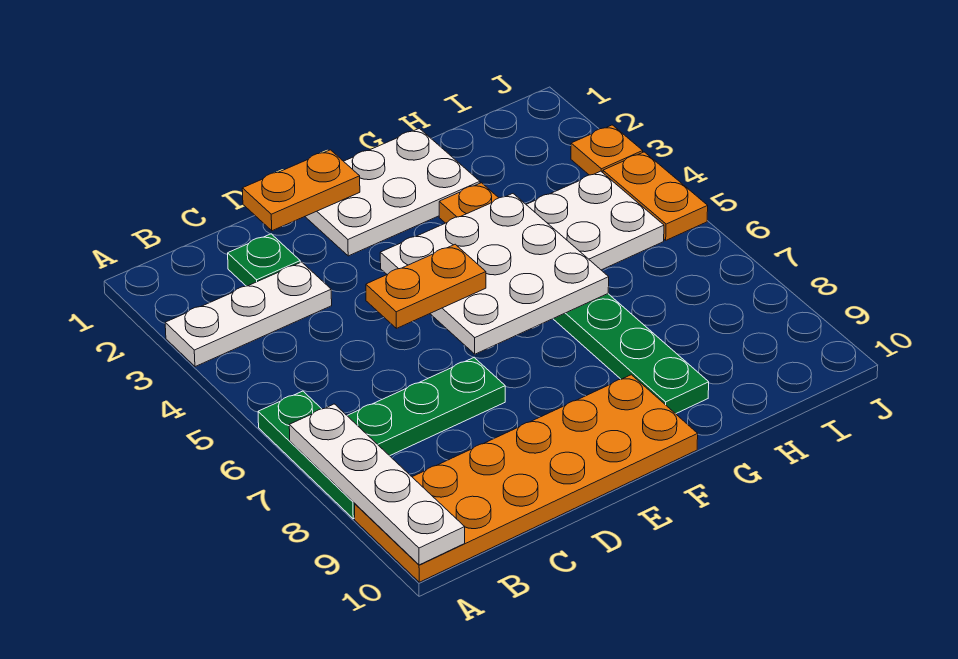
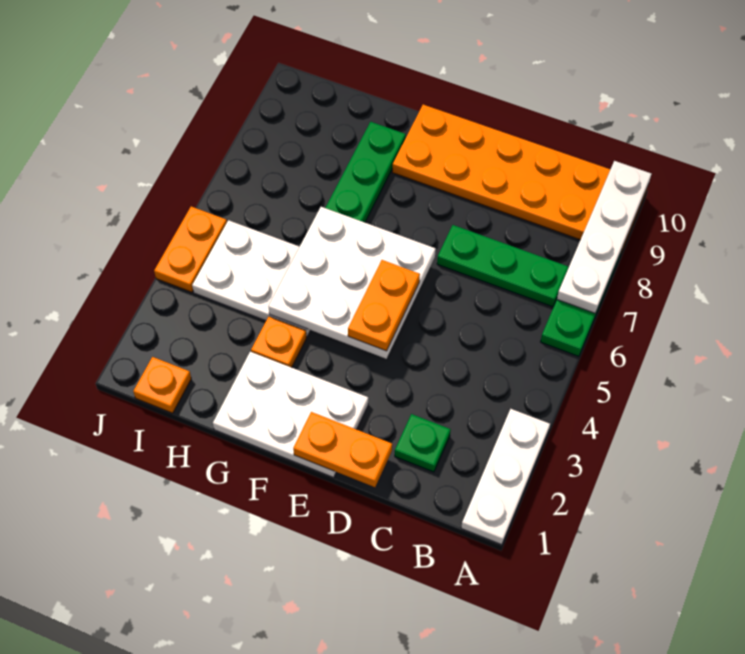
white 1x3 plate [165,262,332,367] -> white 1x3 plate turned to [461,409,550,545]
orange 1x2 plate [366,244,486,328] -> orange 1x2 plate turned to [348,260,420,351]
orange 1x1 plate [571,125,643,175] -> orange 1x1 plate moved to [133,357,191,413]

